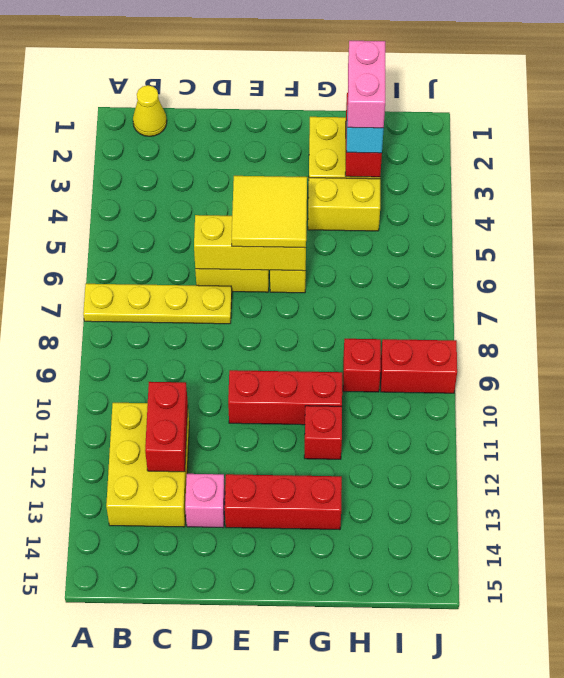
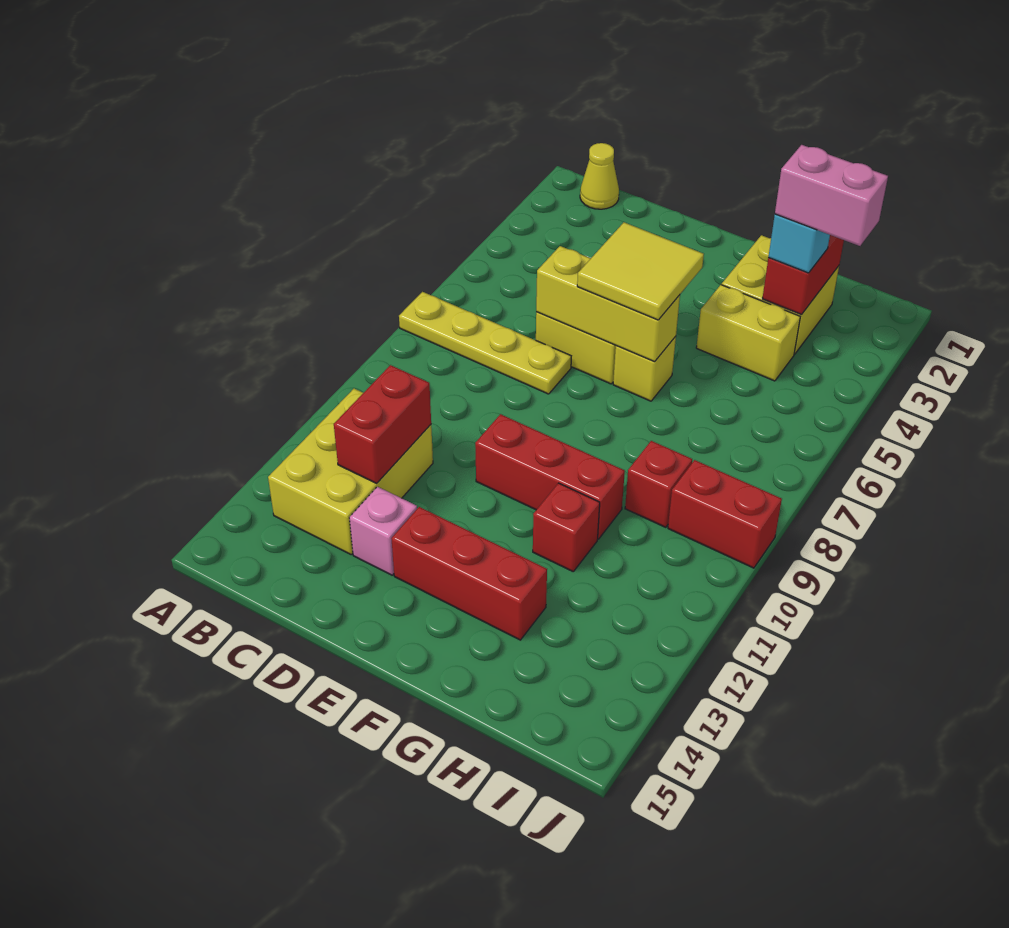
pink 1x2 brick [348,41,385,128] -> pink 1x2 brick turned to [775,145,888,246]

